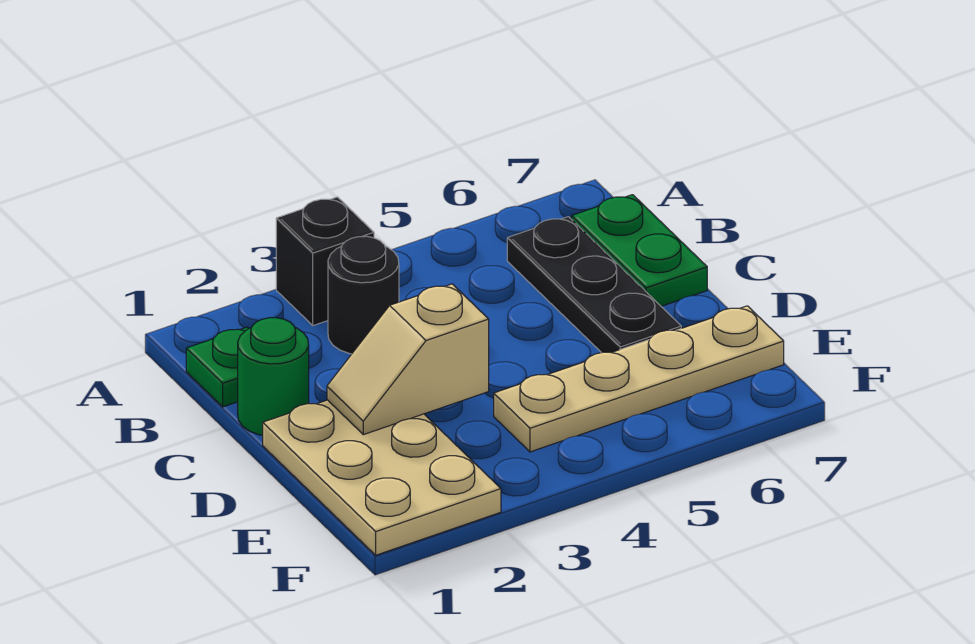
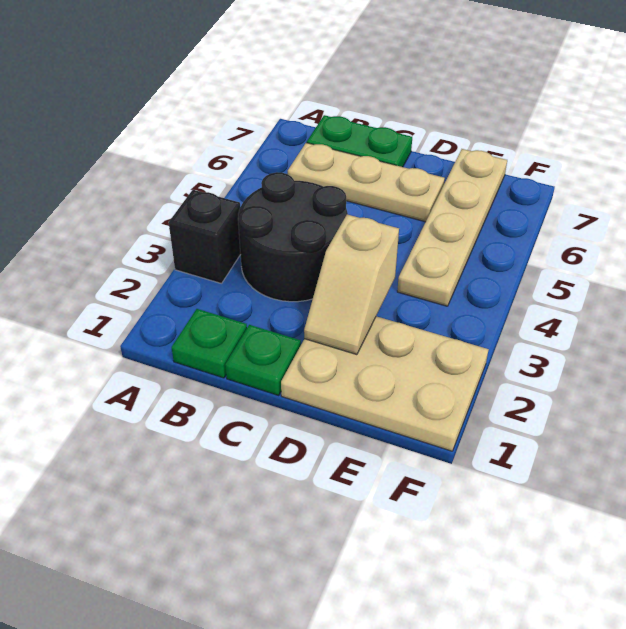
black 1x1 round brick [328,236,399,354] -> black 2x2 round brick [238,172,348,302]
black 1x3 plate [507,217,681,353] -> tan 1x3 plate [288,143,445,222]
green 1x1 round brick [238,318,309,435] -> green 1x1 plate [225,325,301,395]

